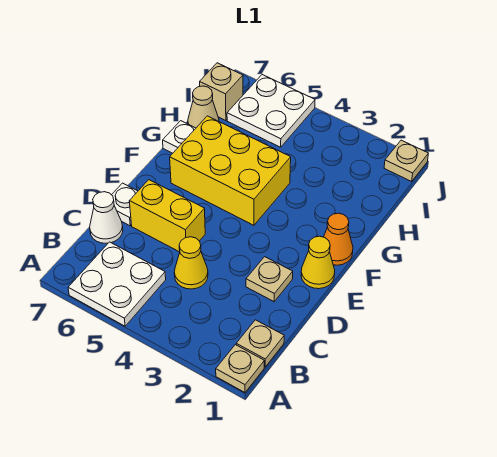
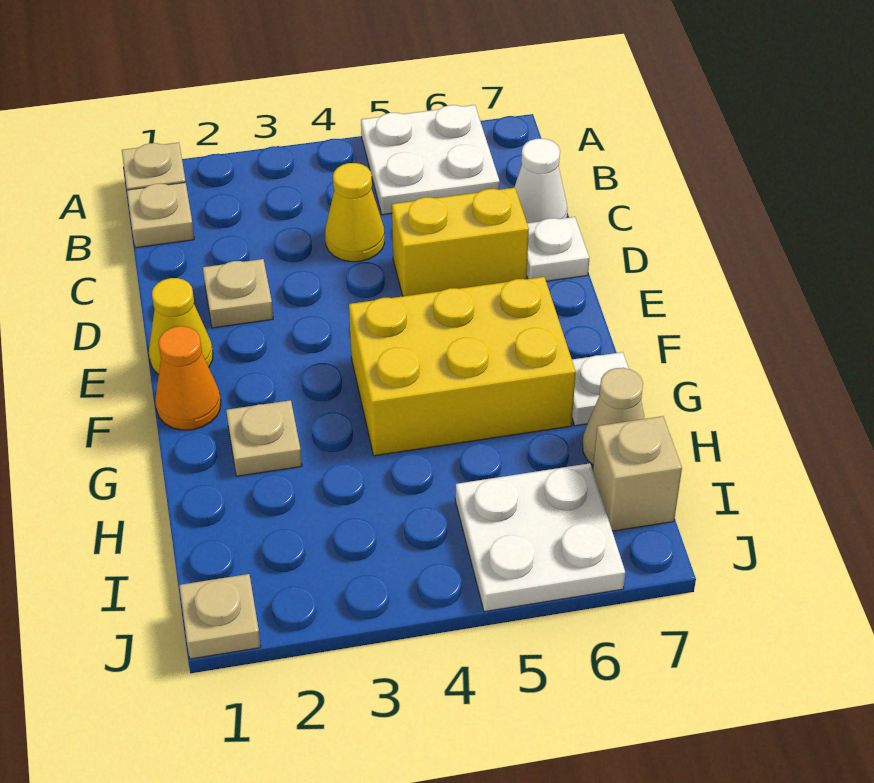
none -> tan 1x1 plate [226,400,302,476]

